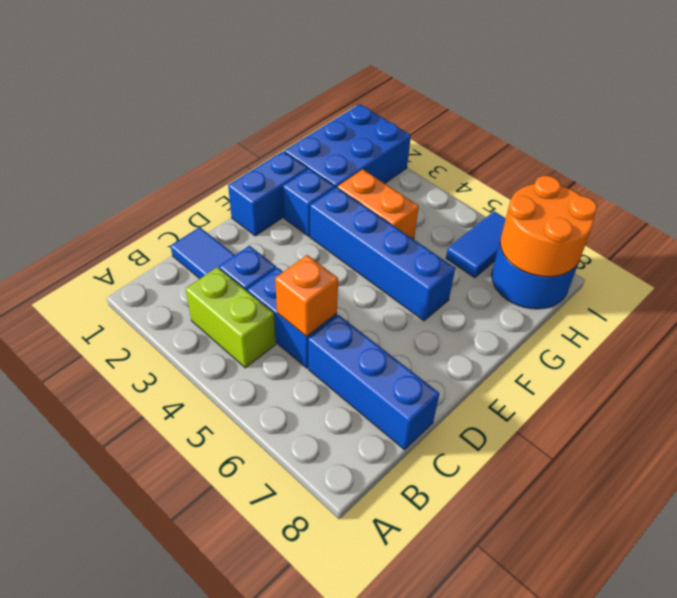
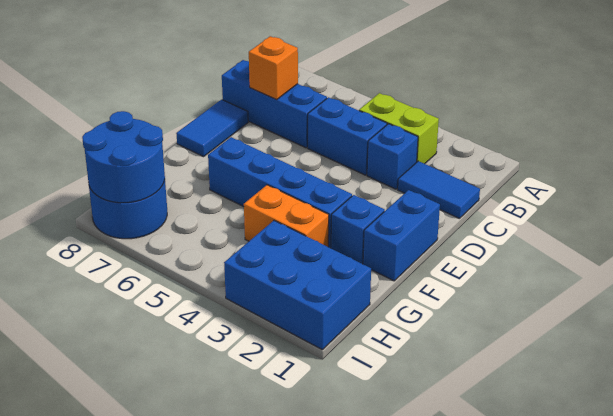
orange 1x1 brick [275,255,338,337] -> orange 1x1 brick moved to [249,36,298,100]
blue 2x3 brick [285,104,411,188] -> blue 2x3 brick turned to [224,221,371,350]
blue 1x2 tile [446,211,506,278] -> blue 1x2 tile moved to [176,100,248,157]
orange 2x2 round brick [500,176,597,277] -> blue 2x2 round brick [82,111,165,203]

